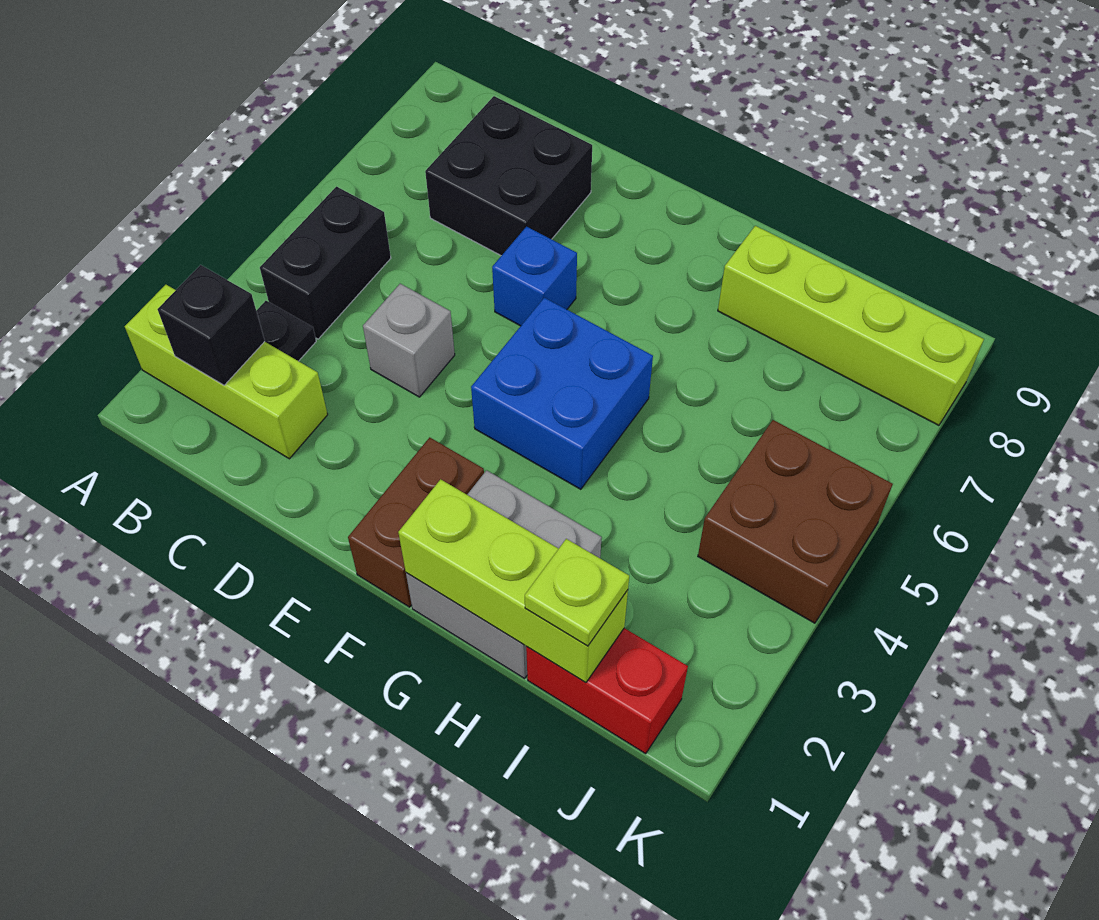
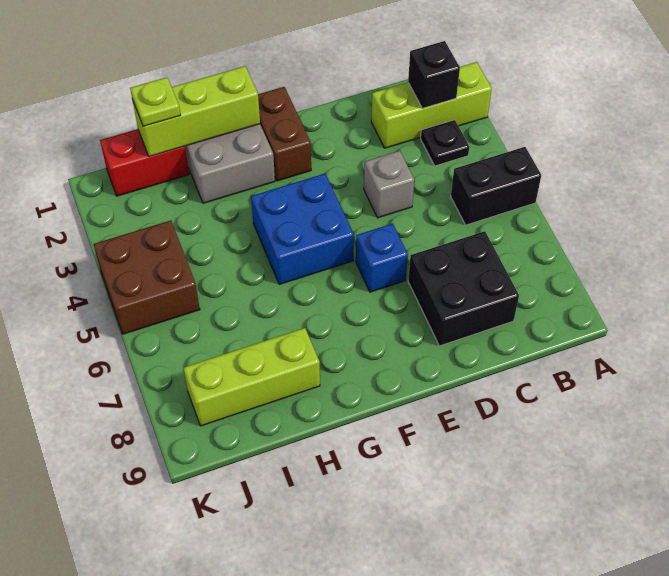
black 1x2 brick [260,187,391,339] -> black 1x2 brick turned to [451,147,541,225]
lime 1x4 brick [718,226,984,425] -> lime 1x3 brick [183,328,320,426]

